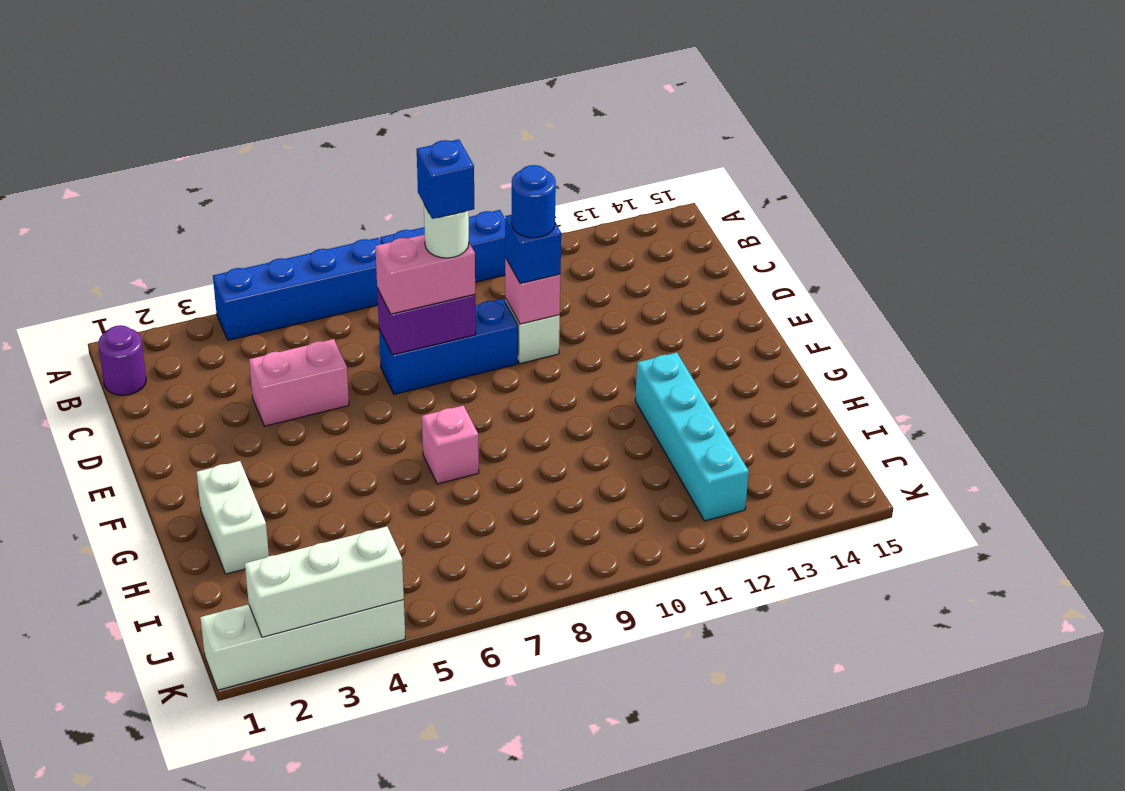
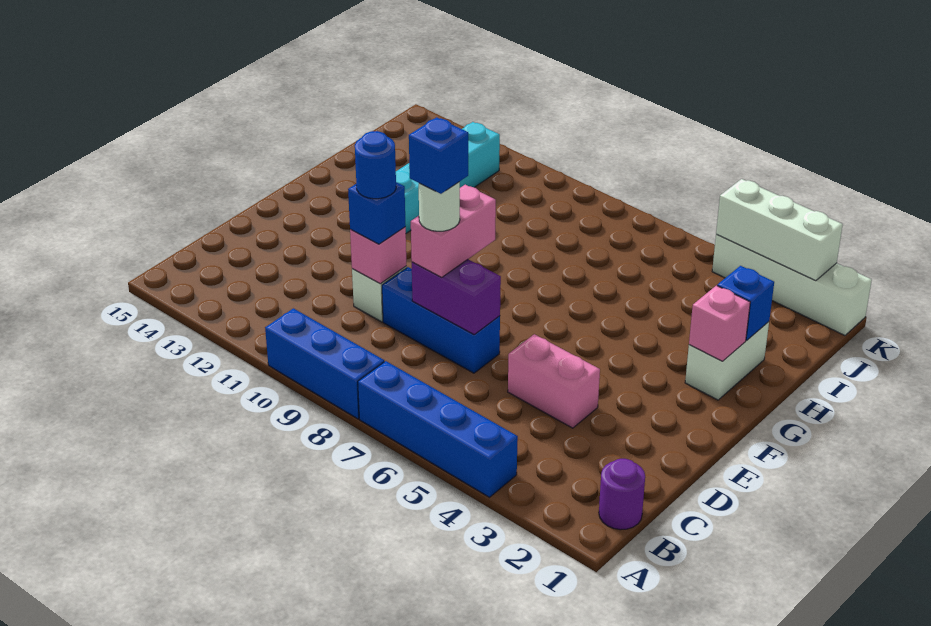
pink 1x2 brick [375,235,475,314] -> pink 1x2 brick turned to [411,185,496,277]
pink 1x1 brick [422,405,479,484] -> pink 1x1 brick moved to [689,285,750,361]
none -> blue 1x1 brick [717,266,774,340]

